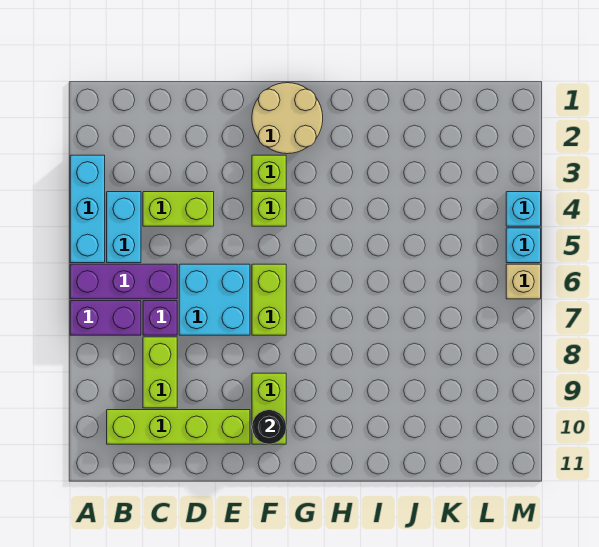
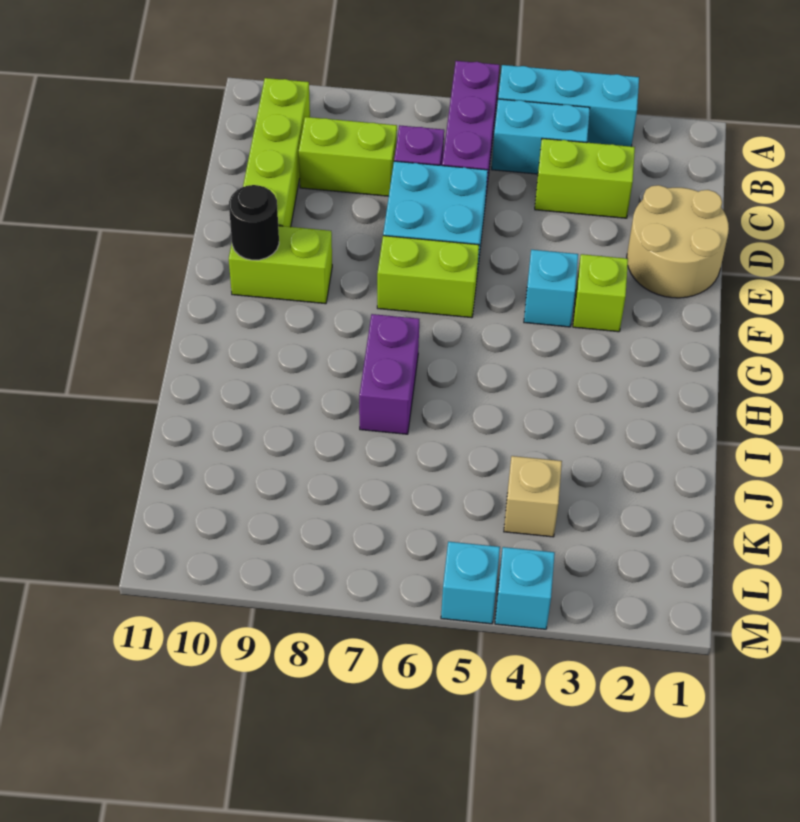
purple 1x2 brick [70,301,141,335] -> purple 1x2 brick moved to [359,314,419,434]
lime 1x2 brick [143,192,214,226] -> lime 1x2 brick turned to [535,138,635,218]
tan 2x2 round brick [252,83,323,154] -> tan 2x2 round brick moved to [627,185,729,298]
lime 1x1 brick [252,192,286,226] -> cyan 1x1 brick [524,250,578,327]
tan 1x1 brick [506,264,541,299] -> tan 1x1 brick moved to [504,456,562,537]

